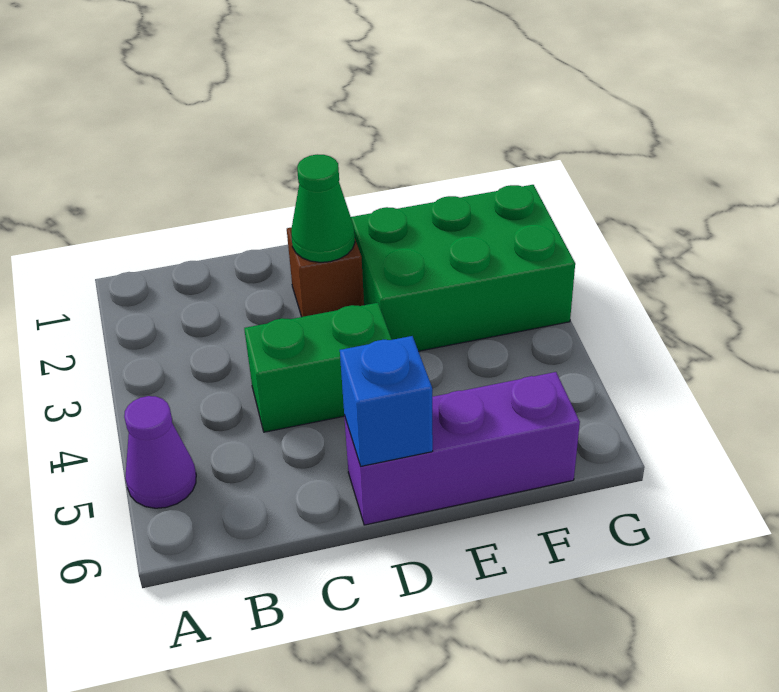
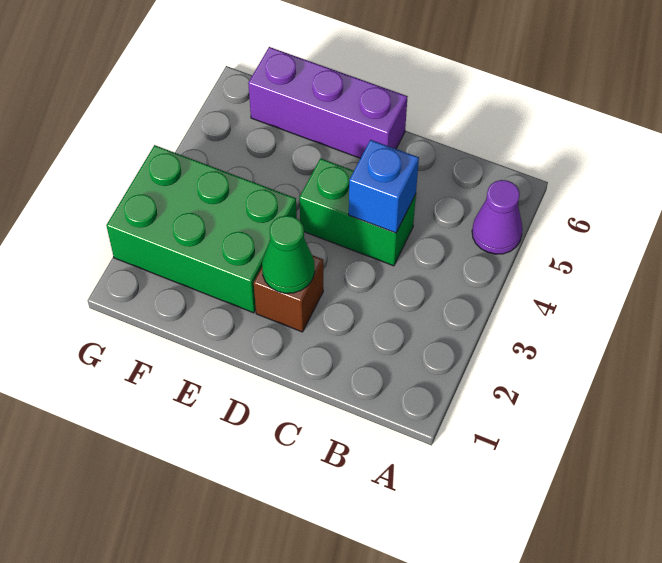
blue 1x1 brick [340,336,433,466] -> blue 1x1 brick moved to [349,140,419,233]

